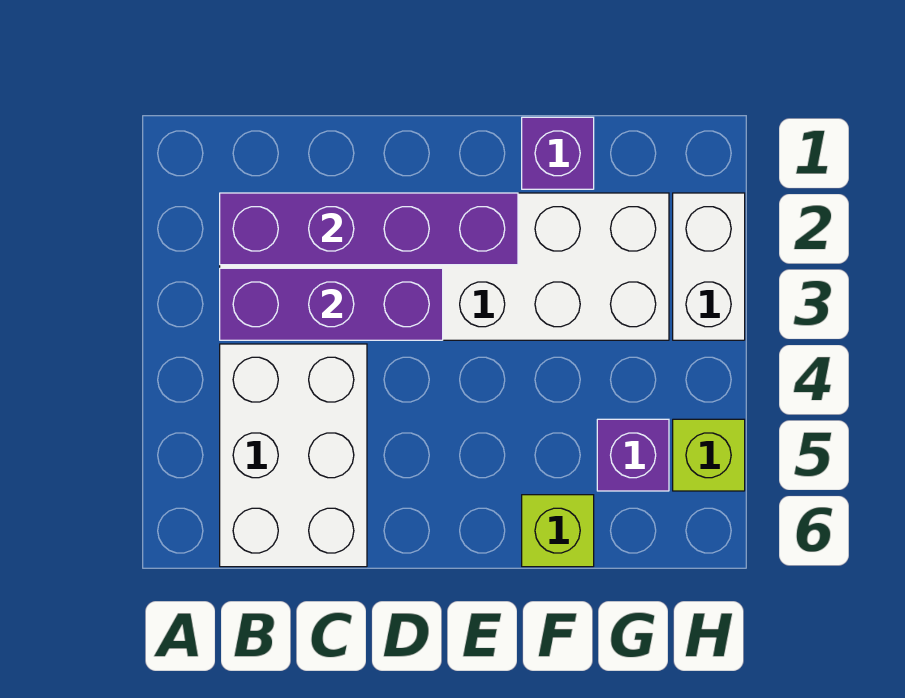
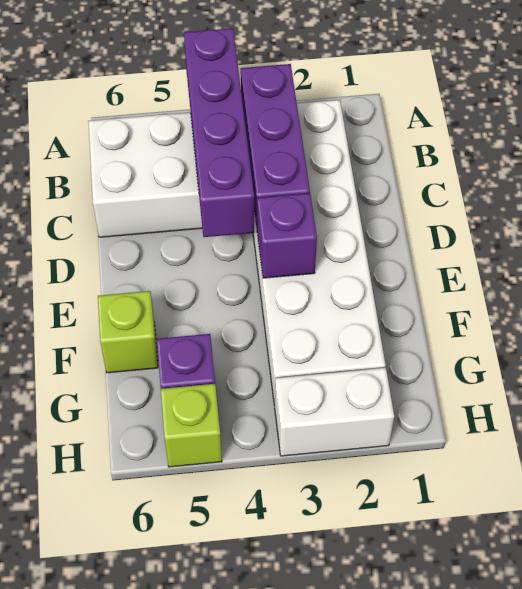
purple 1x4 brick [220,193,518,265] -> purple 1x4 brick moved to [184,28,254,237]
purple 1x1 brick [522,117,594,189] -> purple 1x1 brick moved to [257,193,317,278]

